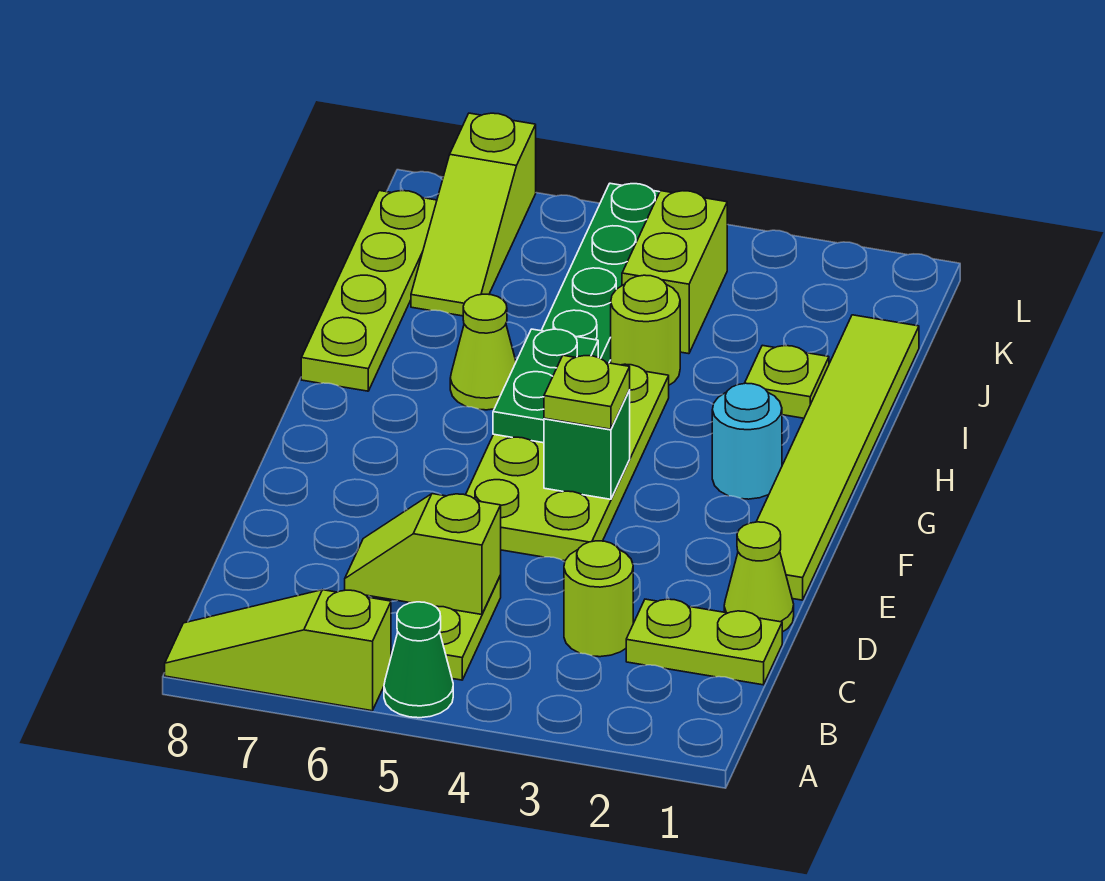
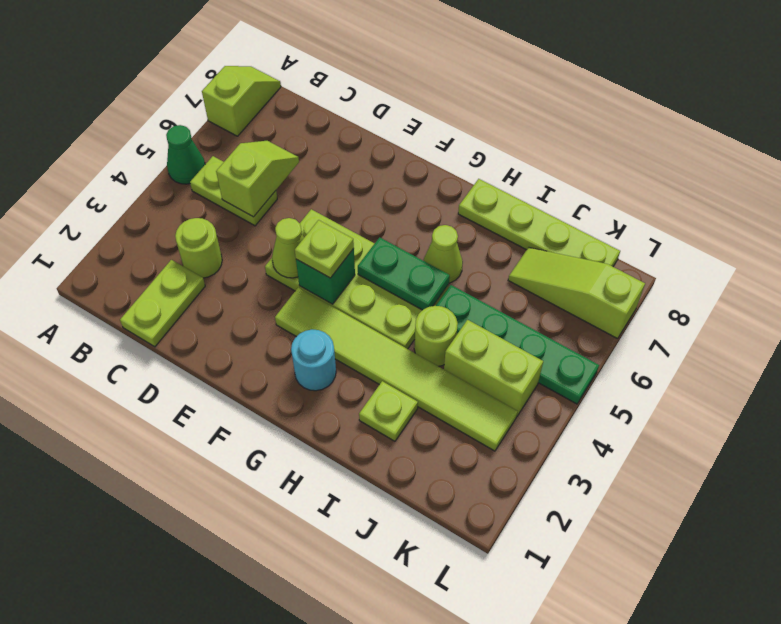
lime 1x3 slope [165,590,391,711] -> lime 1x2 slope [202,66,281,136]
lime 1x1 cone [724,522,794,632] -> lime 1x1 cone moved to [272,218,304,278]
lime 1x6 tile [756,315,919,600] -> lime 1x6 tile moved to [275,287,518,451]

